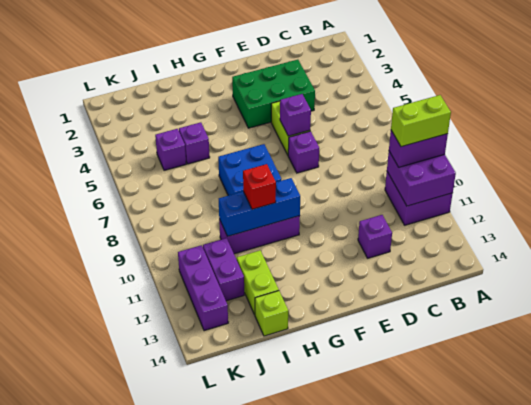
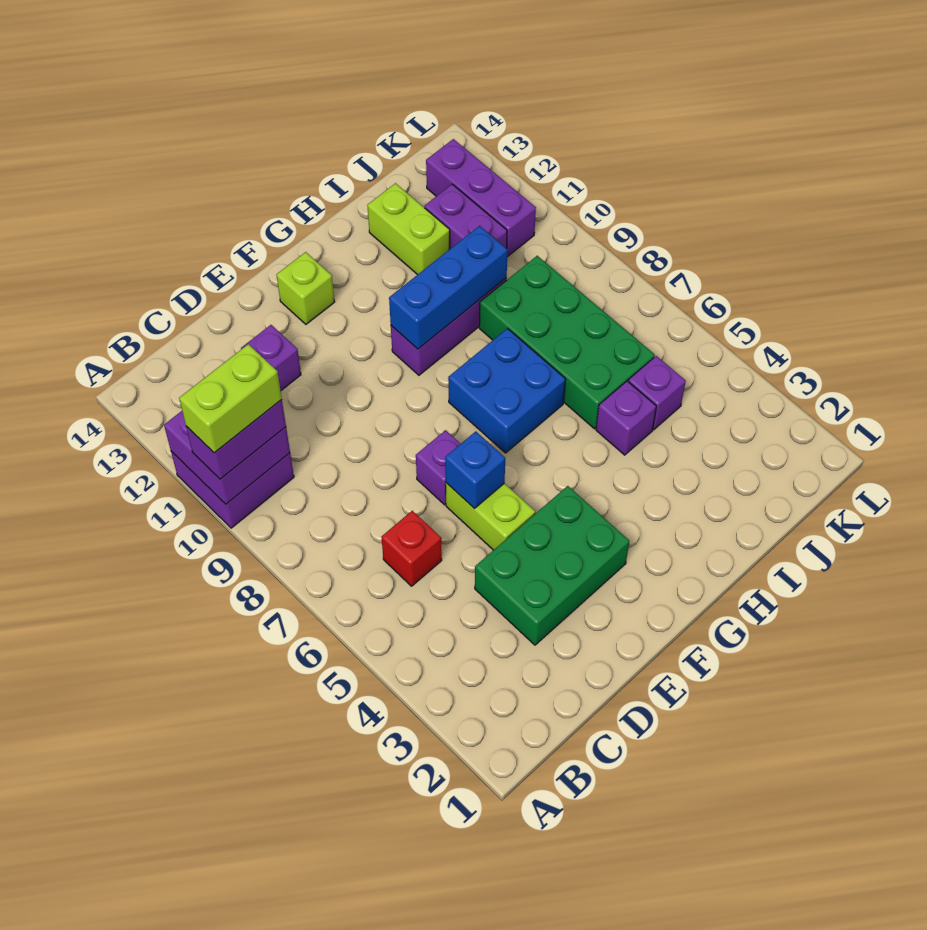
purple 1x1 brick [280,94,311,136] -> blue 1x1 brick [445,431,505,509]
red 1x1 brick [243,164,276,209] -> red 1x1 brick moved to [382,511,442,586]
none -> green 2x4 brick [479,256,655,429]
lime 1x1 brick [255,291,288,336] -> lime 1x1 brick moved to [277,252,335,324]

